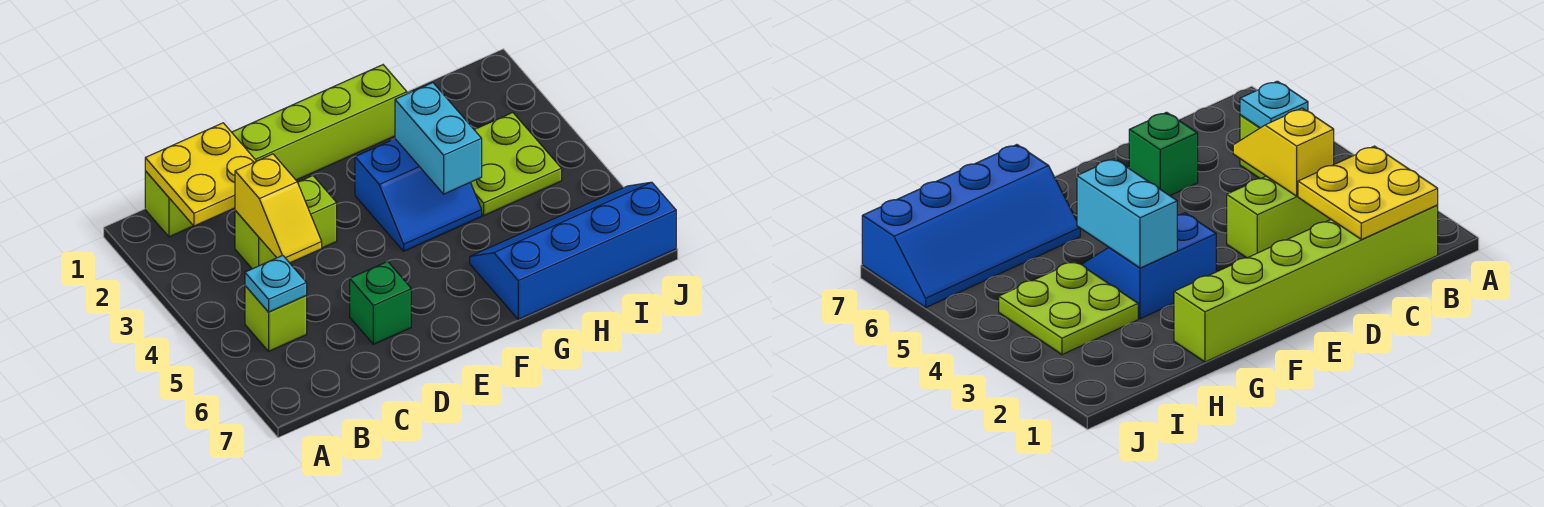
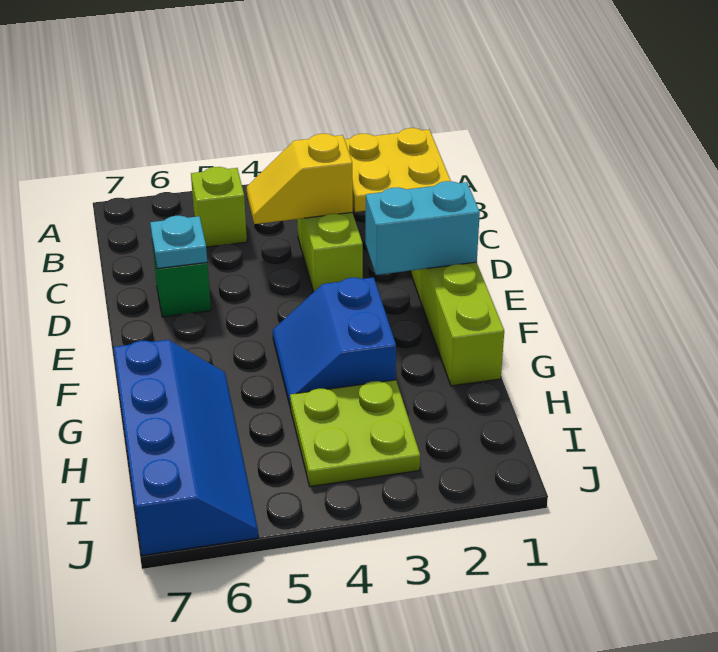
cyan 1x1 plate [245,255,307,312] -> cyan 1x1 plate moved to [150,216,207,269]
cyan 1x2 brick [395,83,482,194] -> cyan 1x2 brick moved to [366,181,480,275]

